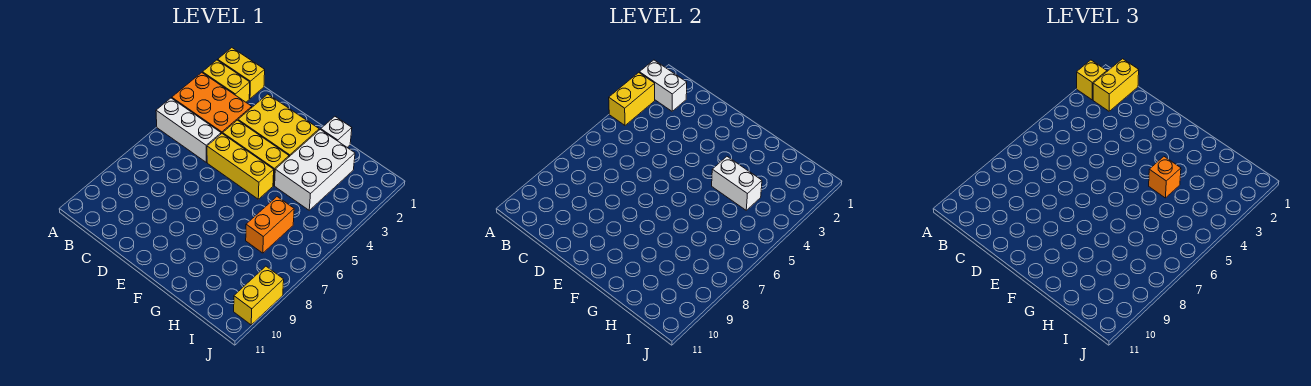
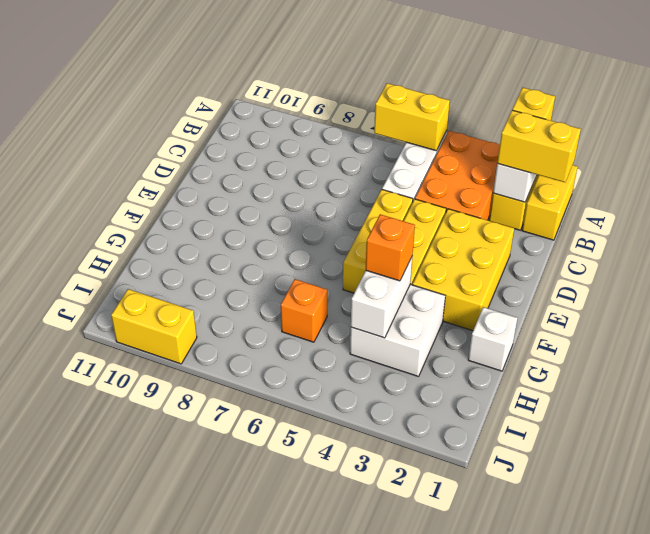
yellow 1x2 brick [609,73,655,125] -> yellow 1x2 brick moved to [374,83,450,151]
white 2x3 brick [275,129,355,210] -> white 2x2 brick [350,284,445,377]
orange 1x2 brick [246,197,294,253] -> orange 1x1 brick [281,279,327,342]

